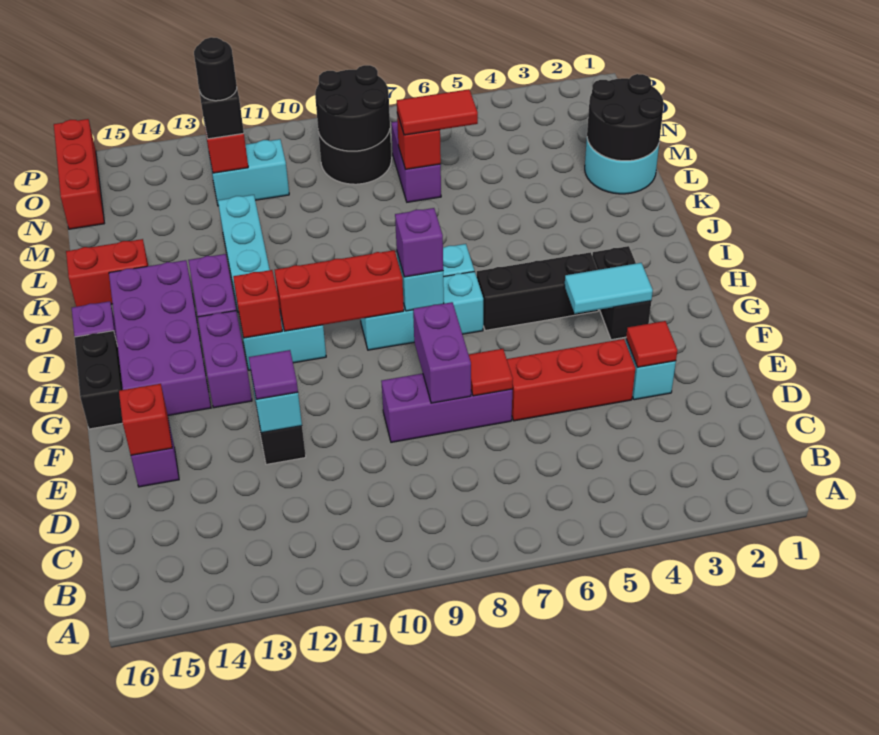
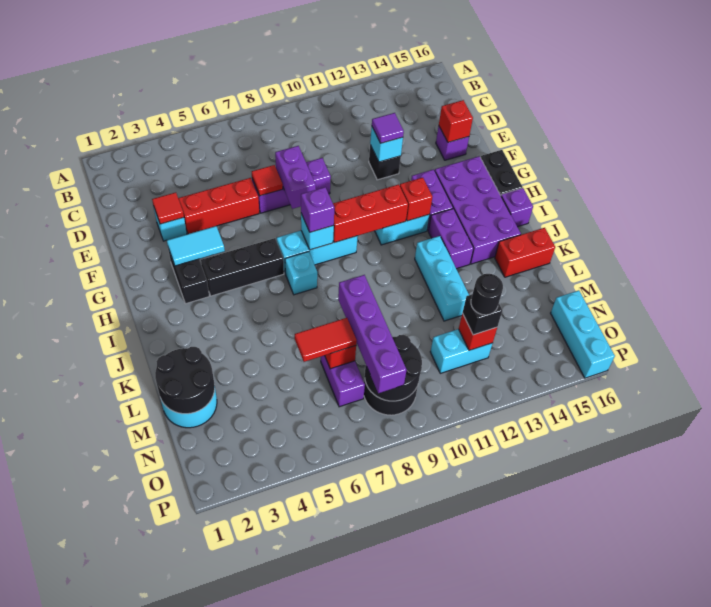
none -> purple 1x4 brick [338,275,407,393]
red 1x3 brick [54,119,105,229] -> cyan 1x3 brick [551,290,615,378]

